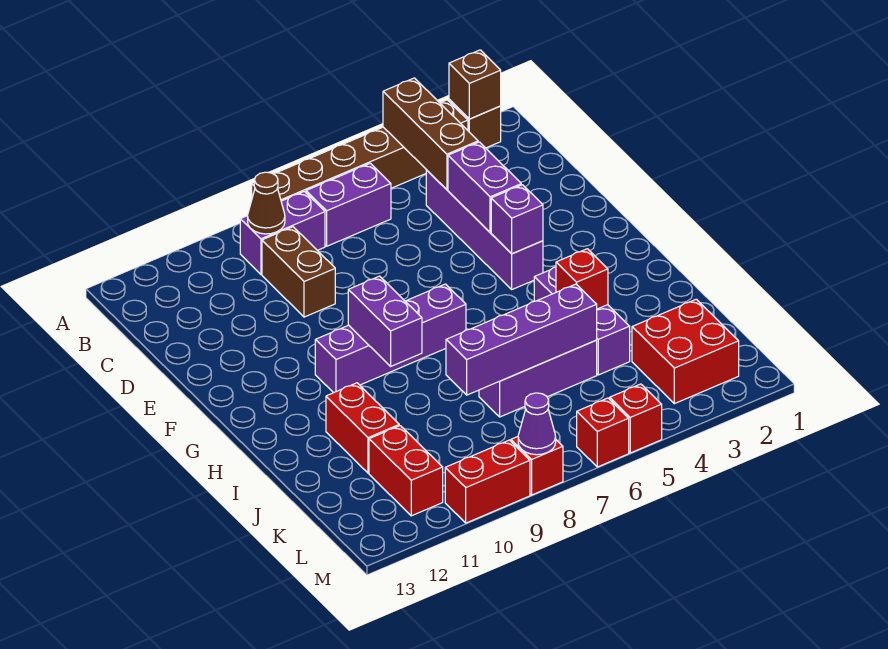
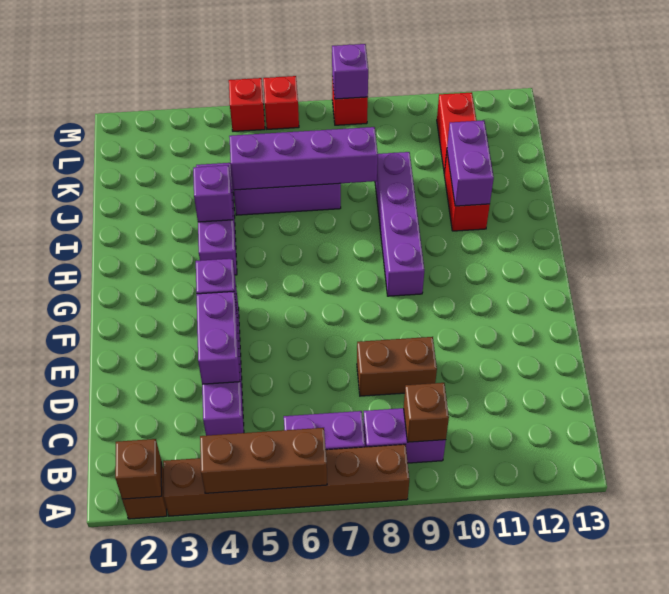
brown 1x3 brick [383,78,478,190] -> brown 1x3 brick turned to [200,428,327,493]
brown 1x1 cone [248,172,285,234] -> brown 1x1 brick [404,383,449,442]
brown 1x2 brick [262,227,335,317] -> brown 1x2 brick turned to [357,337,437,396]
purple 1x4 brick [315,284,466,393] -> purple 1x4 brick turned to [375,152,424,296]
purple 1x2 brick [348,276,422,366] -> purple 1x2 brick moved to [447,120,494,206]
red 1x1 brick [556,249,608,309] -> purple 1x1 brick [193,165,233,222]
red 2x2 brick [632,299,739,404] -> none
purple 1x1 cone [518,393,556,455] -> purple 1x1 brick [332,44,368,99]
red 1x2 brick [445,440,530,523] -> none

